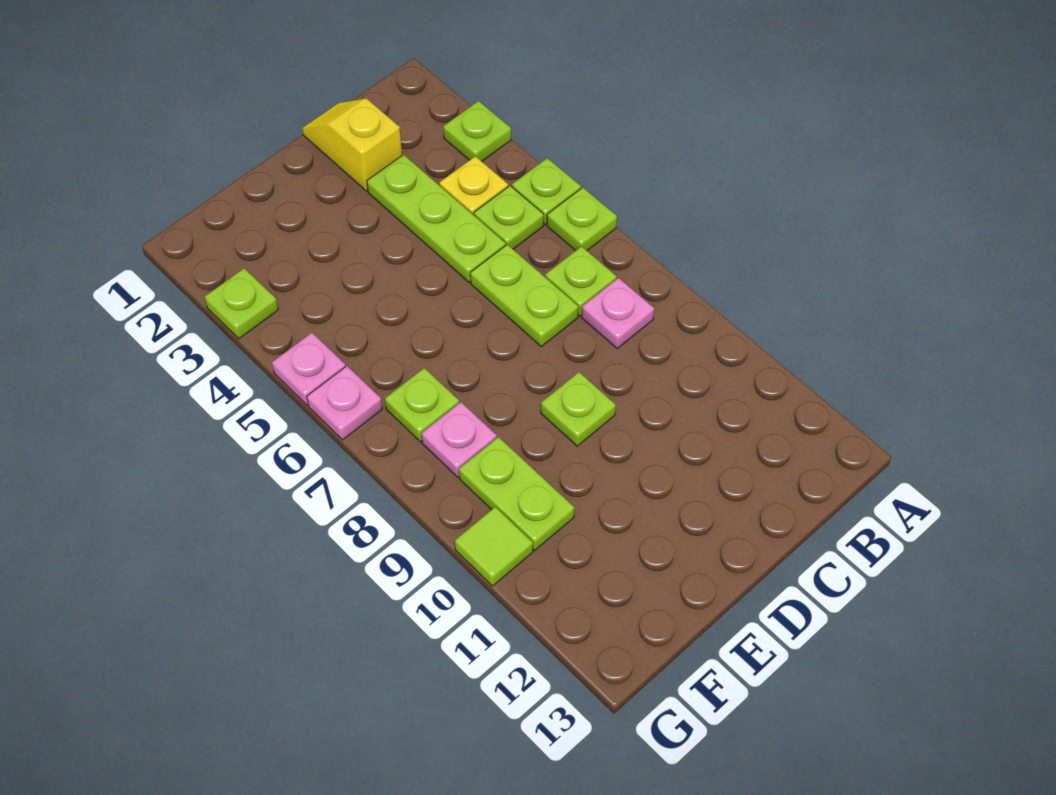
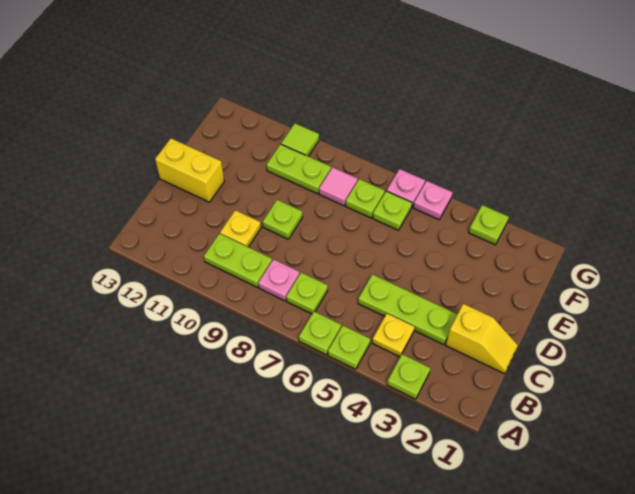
lime 1x1 plate [474,186,544,249] -> lime 1x1 plate moved to [373,191,412,230]
lime 1x2 plate [470,245,578,346] -> lime 1x2 plate moved to [204,233,272,287]
none -> yellow 1x1 plate [220,210,261,247]
none -> yellow 1x2 brick [155,138,224,202]
pink 1x1 plate [421,402,497,477] -> pink 1x1 tile [319,167,358,206]

